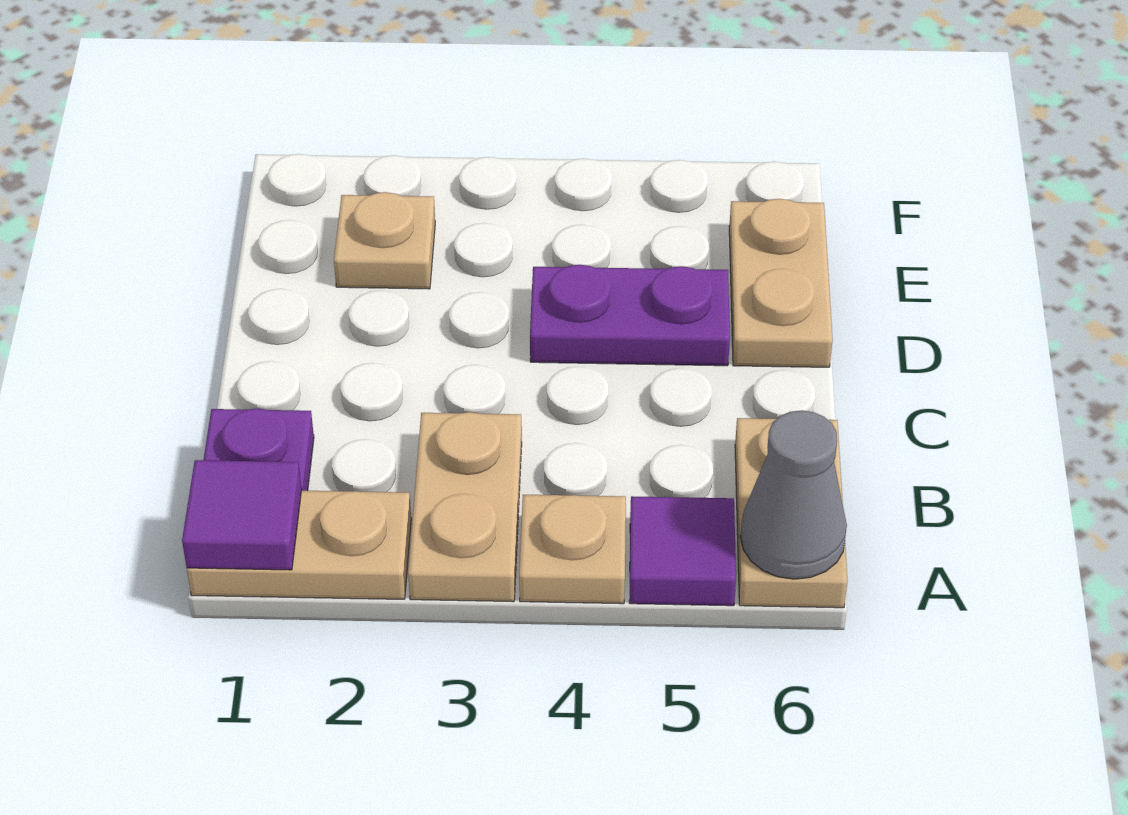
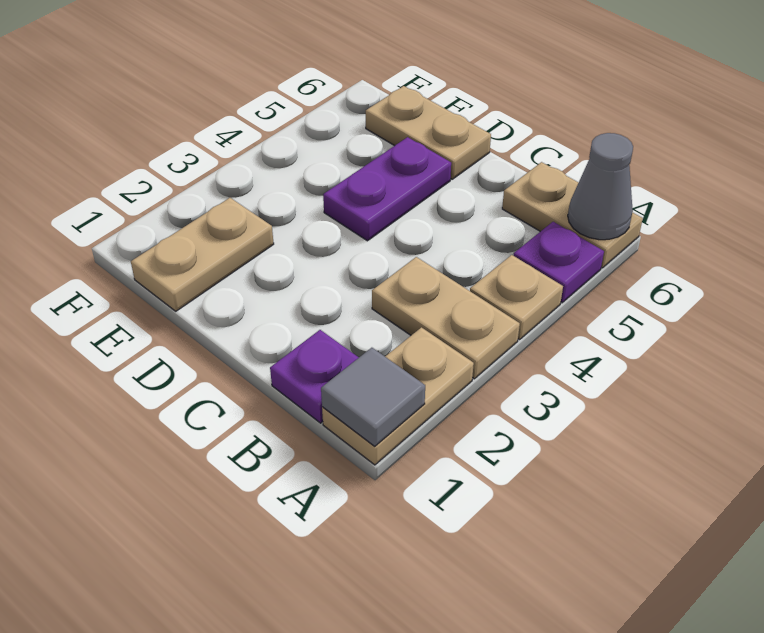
purple 1x1 tile [182,460,302,570] -> grey 1x1 tile [321,348,425,446]
purple 1x1 tile [629,496,736,606] -> purple 1x1 plate [513,222,604,303]
tan 1x1 plate [334,192,435,289] -> tan 1x2 plate [131,198,274,311]

